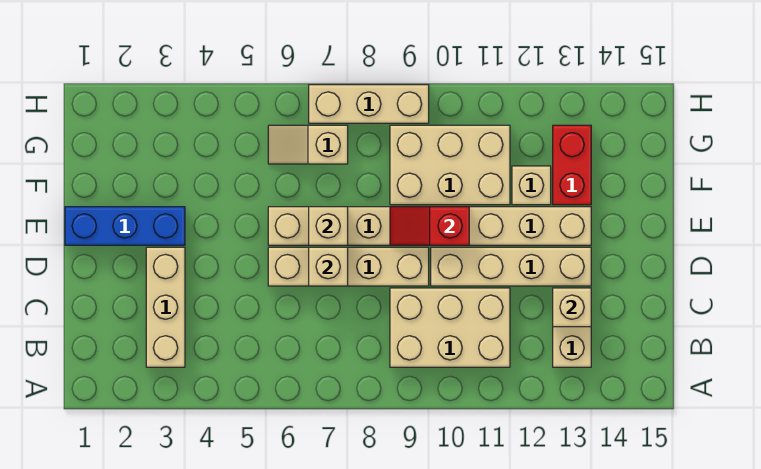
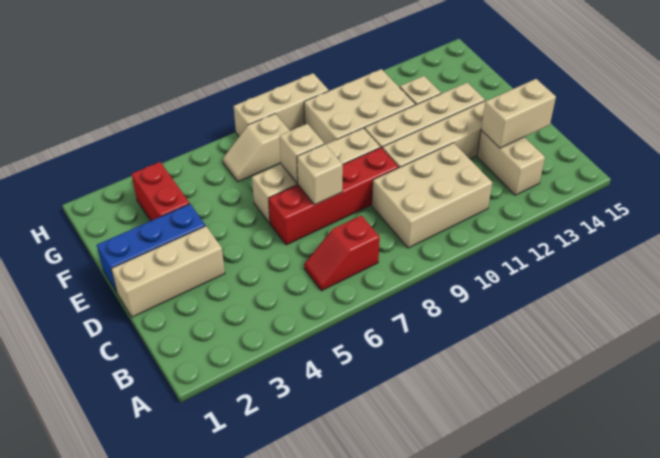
tan 1x3 brick [146,247,185,367] -> tan 1x3 brick turned to [111,226,225,317]
tan 1x1 brick [553,288,591,327] -> tan 1x2 brick [481,79,556,148]
tan 1x4 brick [268,247,429,286] -> red 1x4 brick [269,147,399,245]
red 1x2 slope [390,207,469,245] -> red 1x2 slope moved to [304,215,380,291]
red 1x2 brick [553,125,591,205] -> red 1x2 brick moved to [132,162,190,221]

